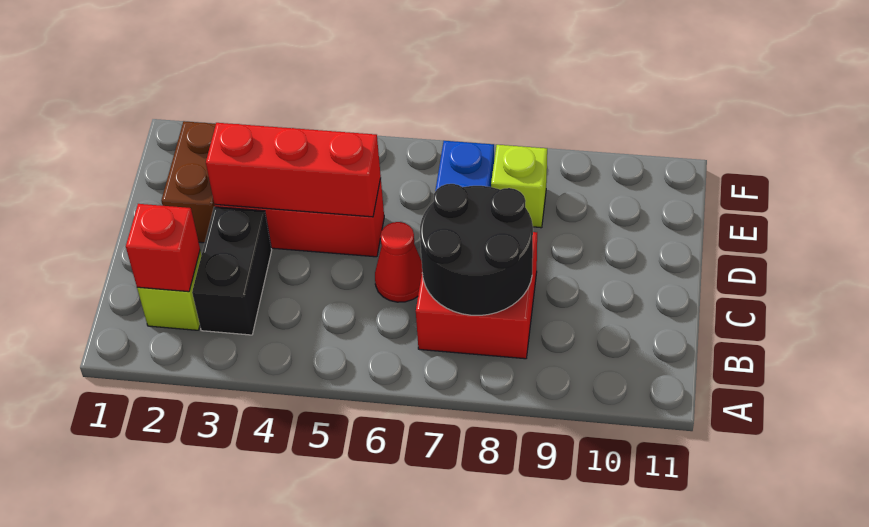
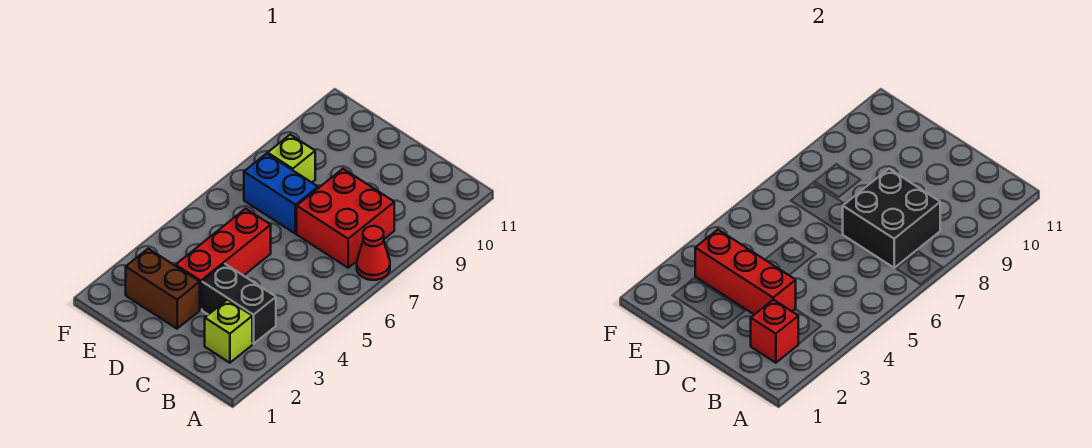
black 2x2 round brick [420,184,533,315] -> black 2x2 brick [842,169,940,268]
red 1x1 cone [375,222,422,302] -> red 1x1 cone moved to [357,226,390,280]
red 1x3 brick [206,123,381,217] -> red 1x3 brick turned to [695,230,796,315]

